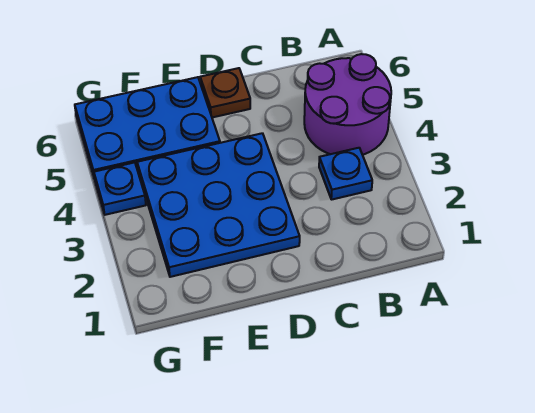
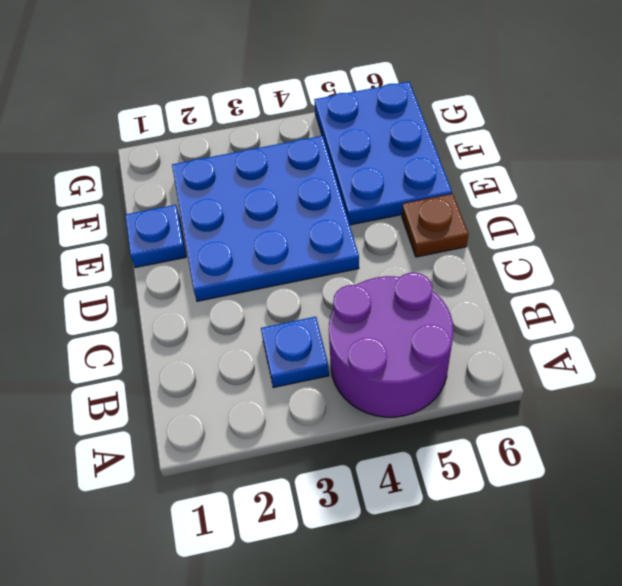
blue 1x1 plate [94,162,146,215] -> blue 1x1 plate moved to [125,205,186,268]

